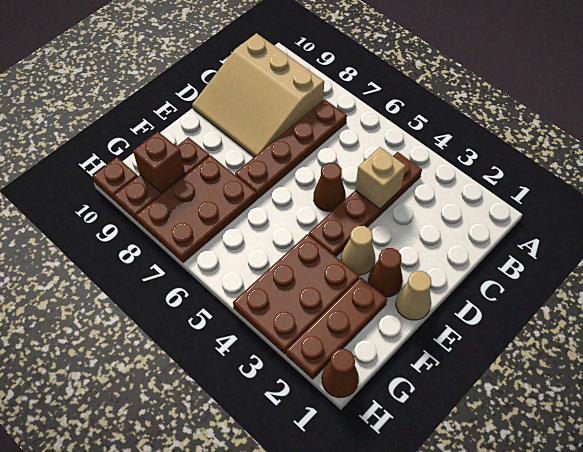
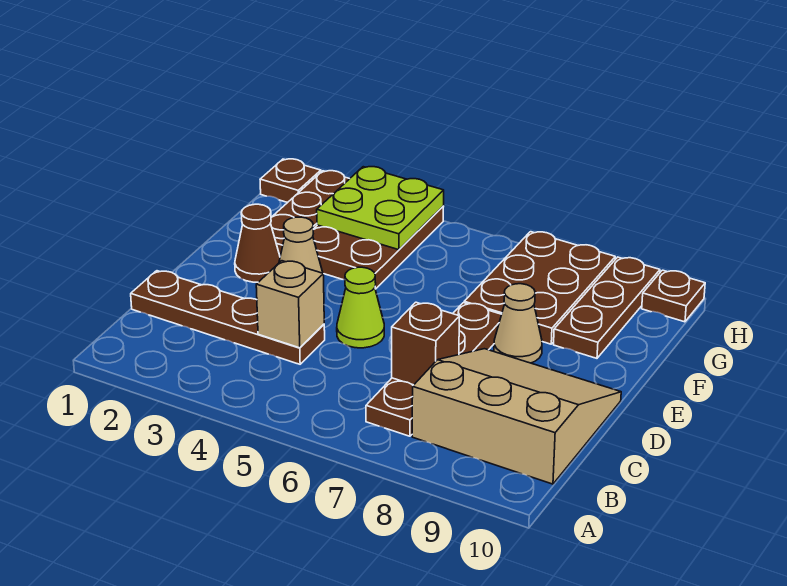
brown 1x4 plate [309,152,422,257] -> brown 1x4 plate turned to [131,271,325,364]
brown 1x1 cone [314,163,346,212] -> lime 1x1 cone [337,267,384,348]
tan 1x1 cone [396,271,431,320] -> tan 1x1 cone moved to [494,284,542,363]
none -> lime 2x2 plate [317,167,444,250]
brown 1x1 brick [133,132,185,193] -> brown 1x1 brick moved to [392,302,460,385]
brown 1x1 cone [322,349,359,398] -> brown 1x1 plate [260,159,321,203]

